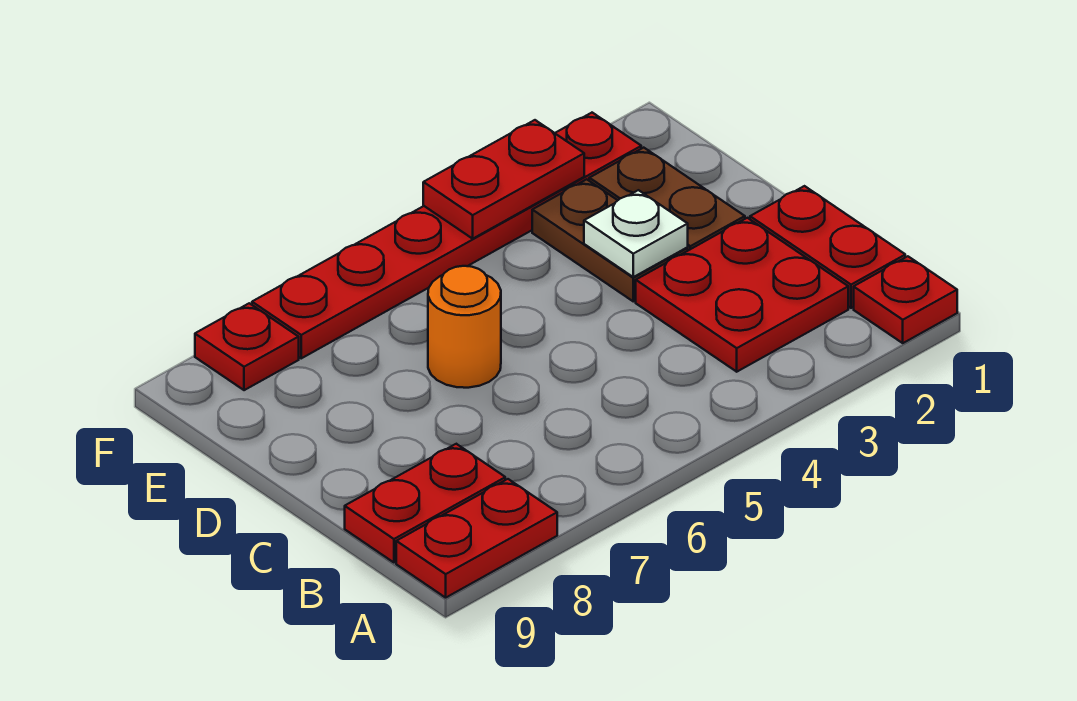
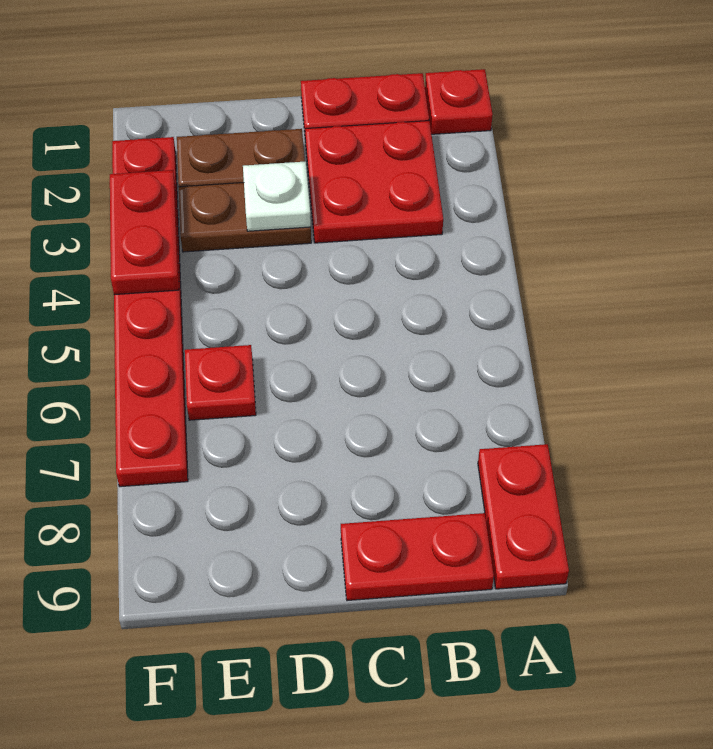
red 1x2 plate [345,444,505,562] -> red 1x2 plate turned to [341,513,494,601]
orange 1x1 round brick [428,266,501,388] -> none
red 1x1 plate [195,303,299,390] -> red 1x1 plate moved to [185,345,256,420]

